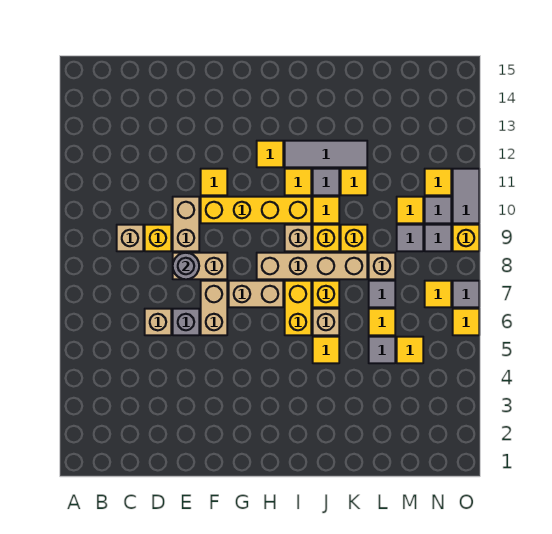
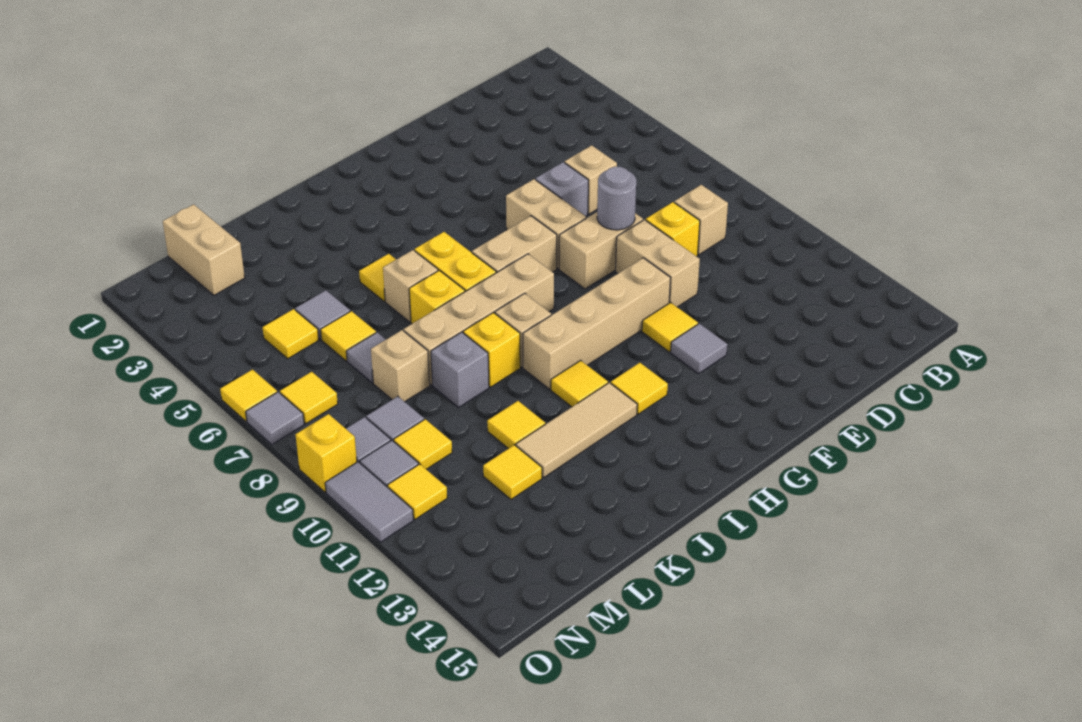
yellow 1x4 brick [201,197,311,223] -> tan 1x4 brick [523,258,670,389]
grey 1x3 tile [285,141,367,167] -> tan 1x3 tile [516,383,637,477]
yellow 1x1 tile [313,197,339,223] -> yellow 1x1 tile moved to [483,445,542,499]
grey 1x1 tile [313,169,339,195] -> grey 1x1 tile moved to [671,324,727,374]
yellow 1x1 brick [341,225,367,251] -> grey 1x1 brick [431,332,489,407]
none -> tan 1x2 brick [163,204,245,295]

